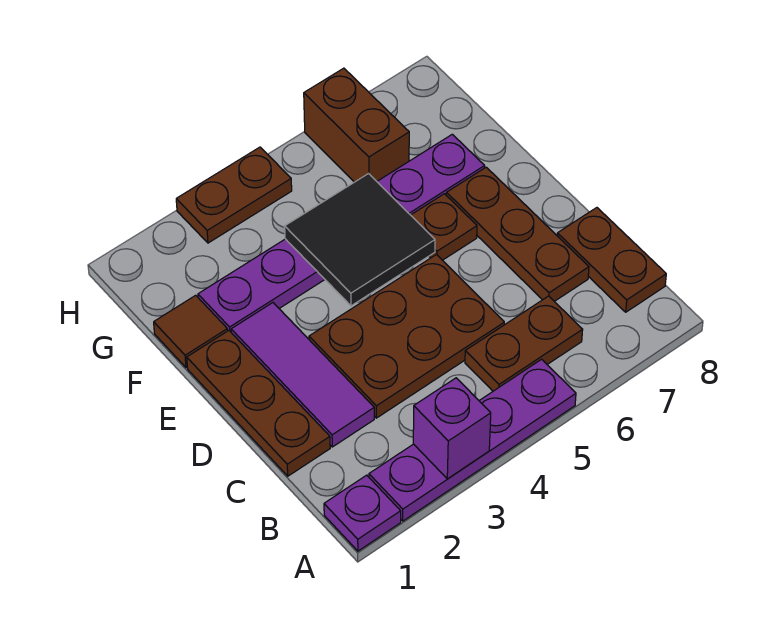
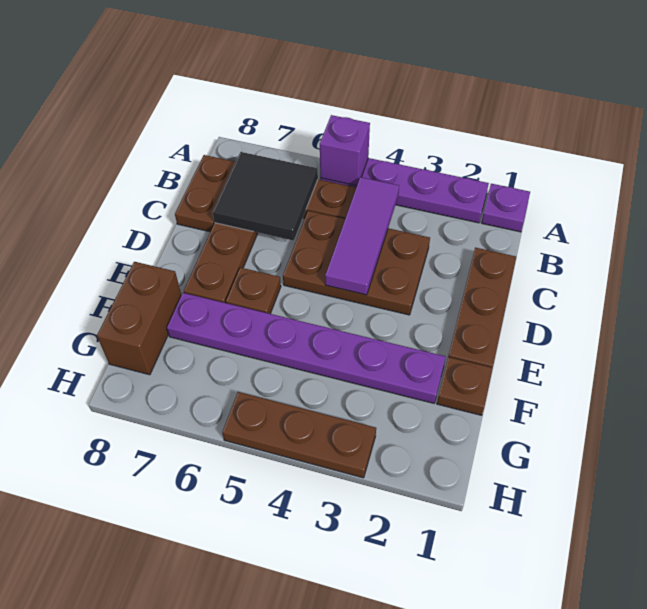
purple 1x1 brick [413,378,491,479] -> purple 1x1 brick moved to [320,115,370,186]
purple 1x3 tile [231,303,374,447] -> purple 1x3 tile moved to [325,177,399,295]
black 2x2 tile [285,174,435,306] -> black 2x2 tile moved to [213,152,318,241]
brown 1x1 tile [154,295,228,368] -> brown 1x1 plate [437,357,493,415]
brown 1x2 brick [304,68,409,182] -> brown 1x2 brick moved to [97,262,181,375]
brown 1x2 plate [176,147,292,243] -> brown 1x3 plate [222,392,376,478]

